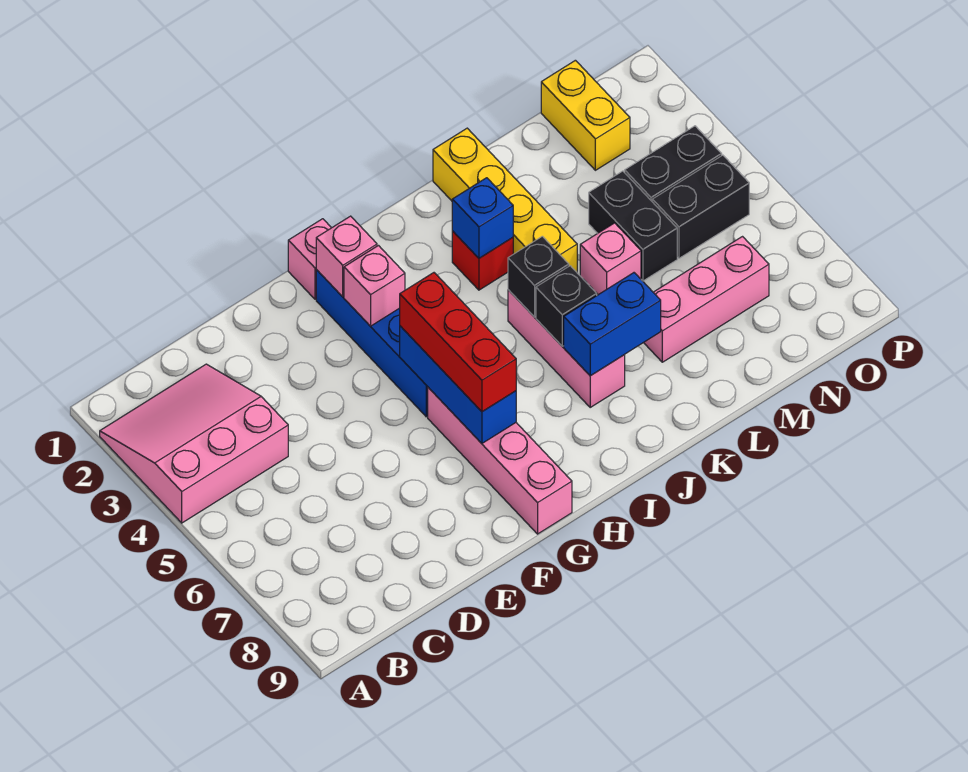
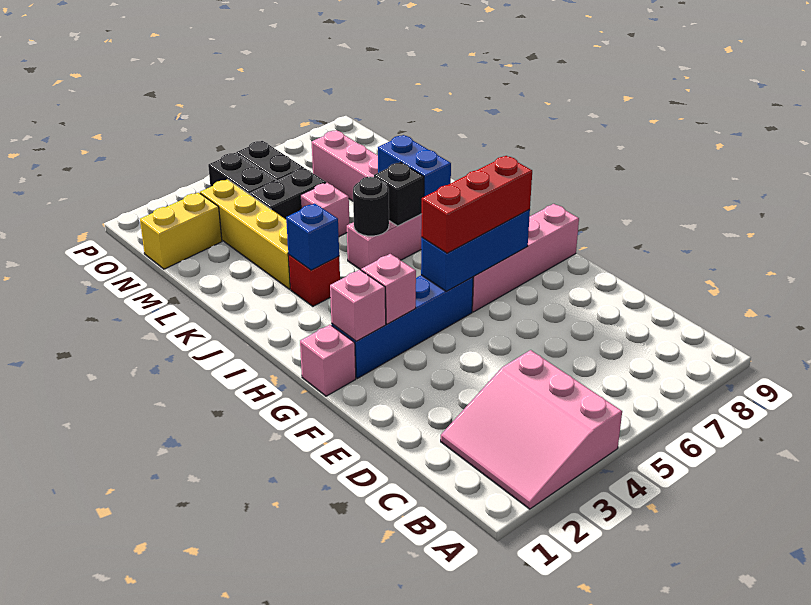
black 1x1 brick [508,236,569,317] -> black 1x1 round brick [353,177,389,236]
yellow 1x4 brick [433,128,577,272] -> yellow 1x4 brick turned to [200,179,290,289]

